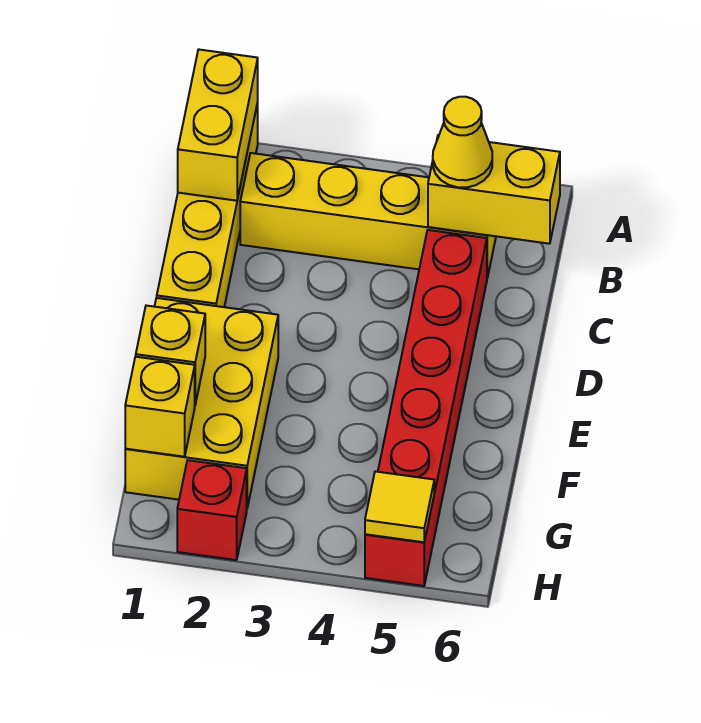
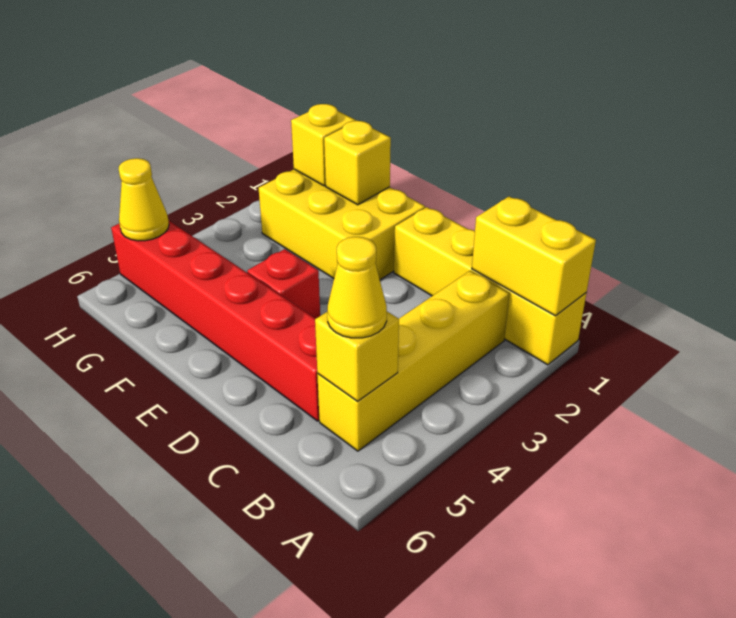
yellow 1x2 brick [428,135,560,244] -> yellow 1x1 brick [315,312,399,401]
red 1x1 brick [177,460,247,560] -> red 1x1 brick moved to [247,249,320,318]
yellow 1x1 tile [365,471,434,542] -> yellow 1x1 cone [119,158,169,241]

